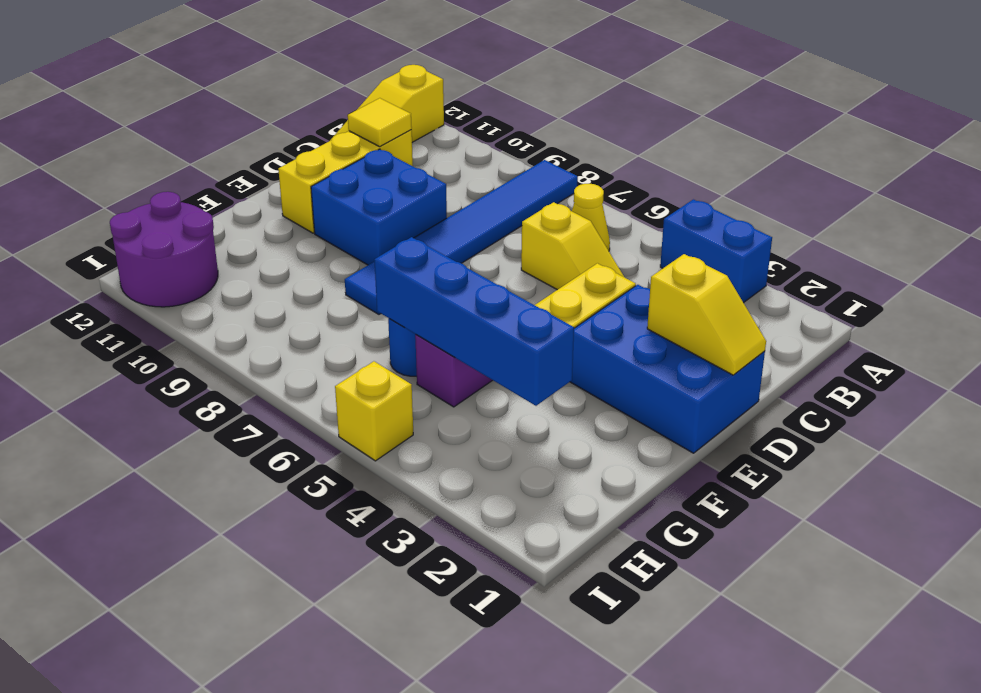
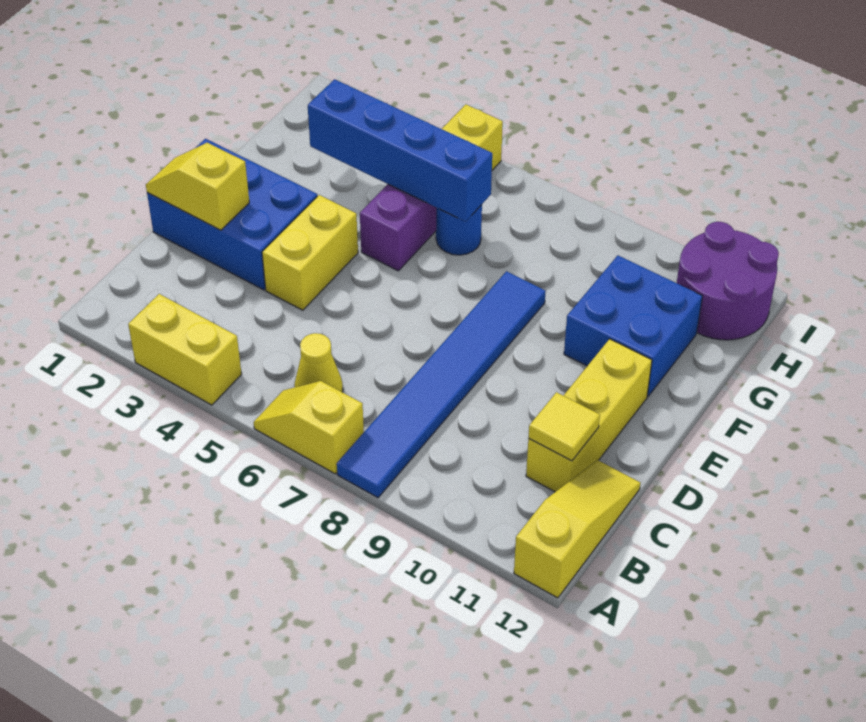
blue 1x2 brick [660,199,772,303] -> yellow 1x2 brick [128,294,242,405]
yellow 1x2 slope [521,202,624,290] -> yellow 1x2 slope moved to [254,381,364,474]
blue 2x2 brick [311,149,447,265] -> blue 2x2 brick moved to [564,255,702,397]

